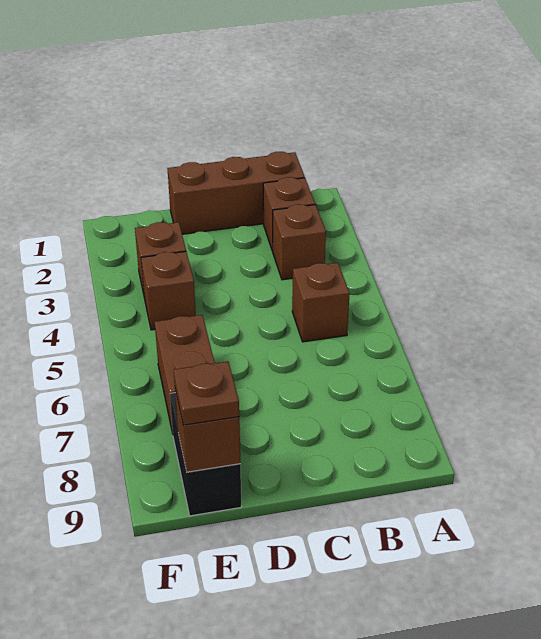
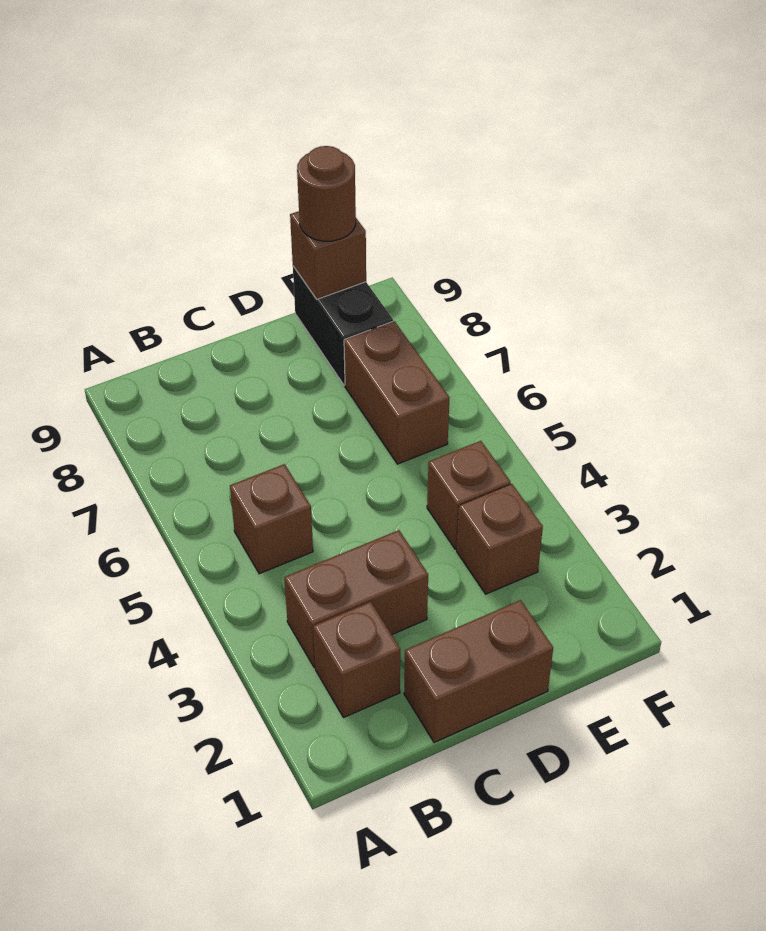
brown 1x3 brick [167,152,305,234] -> brown 1x2 brick [404,600,553,743]
brown 1x1 brick [273,204,326,280] -> brown 1x2 brick [284,530,428,668]
brown 1x1 plate [174,361,239,425] -> brown 1x1 round brick [297,146,356,241]

